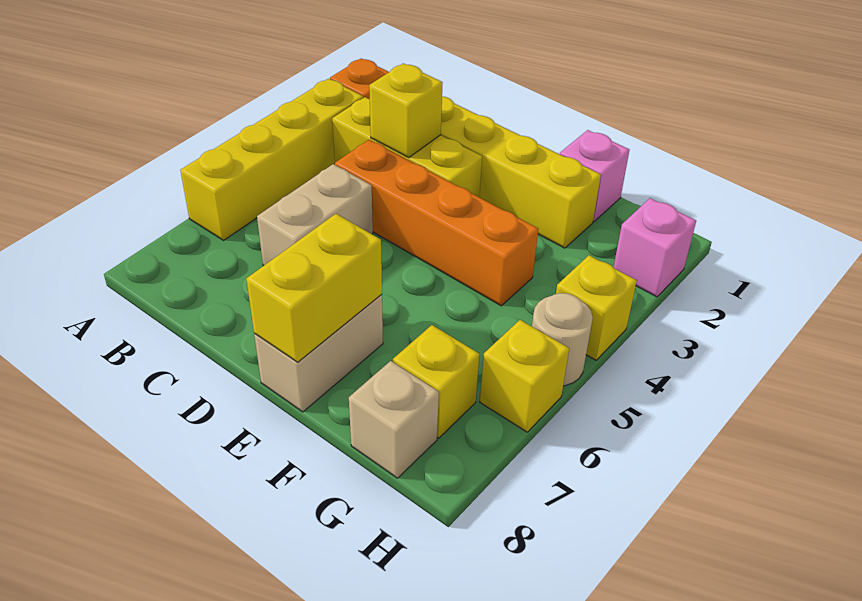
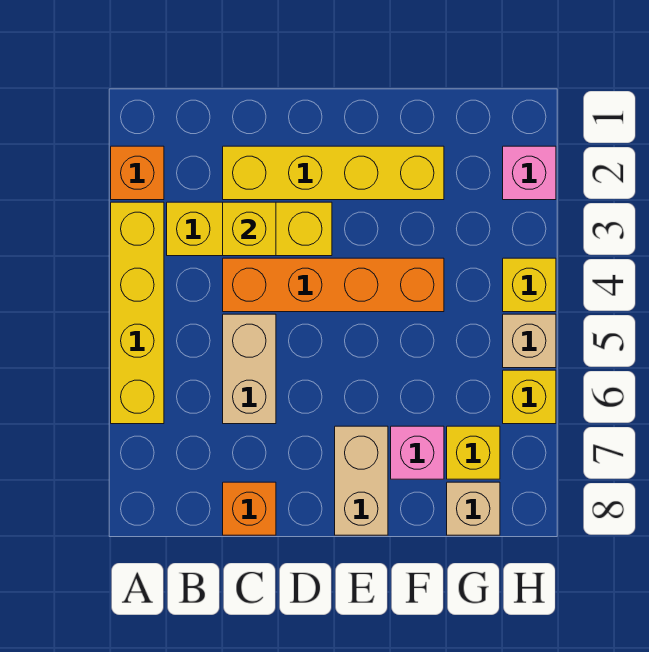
none -> orange 1x1 brick [223,482,276,535]
yellow 1x2 brick [246,214,382,362] -> none
pink 1x1 brick [560,130,629,221] -> pink 1x1 brick moved to [391,426,444,479]
tan 1x1 round brick [532,293,593,386] -> tan 1x1 brick [503,314,556,368]

